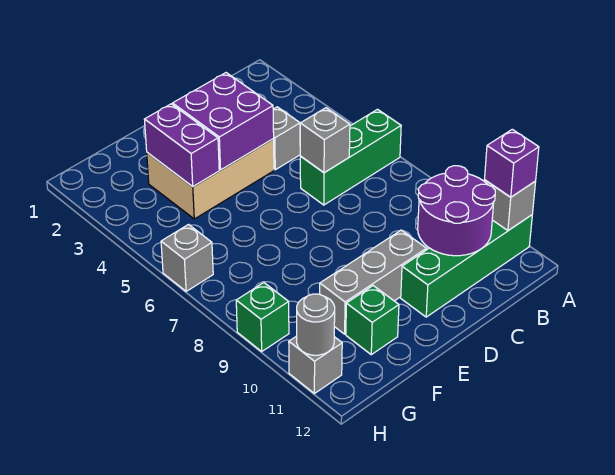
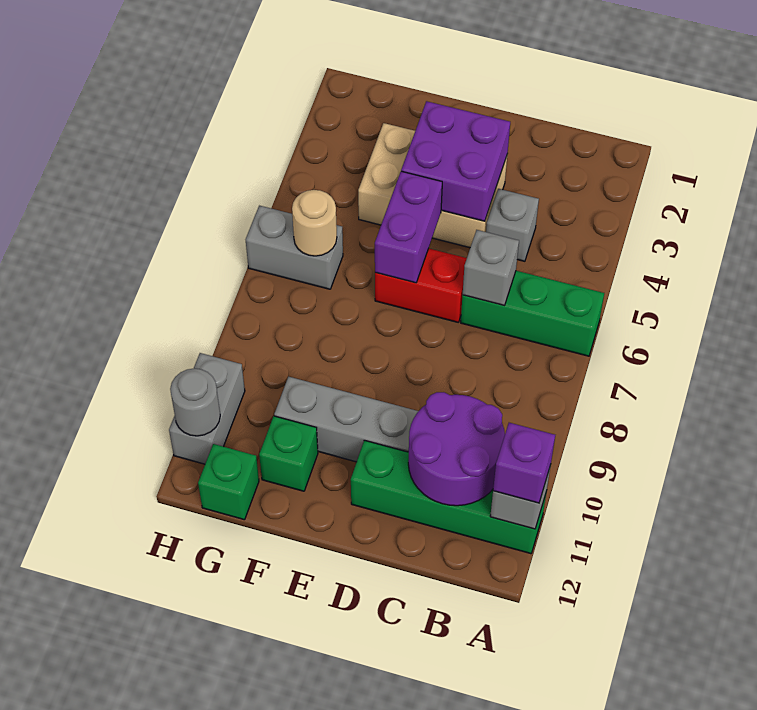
none -> red 1x2 brick [375,248,467,322]
purple 1x2 brick [144,104,219,187] -> purple 1x2 brick moved to [375,171,442,283]
none -> tan 1x1 round brick [292,190,337,256]
grey 1x1 brick [161,225,213,291] -> grey 1x2 brick [246,206,343,289]
green 1x1 brick [236,283,289,351] -> green 1x1 brick moved to [198,444,259,520]
grey 1x1 brick [289,336,342,393] -> grey 1x2 brick [169,353,245,464]

